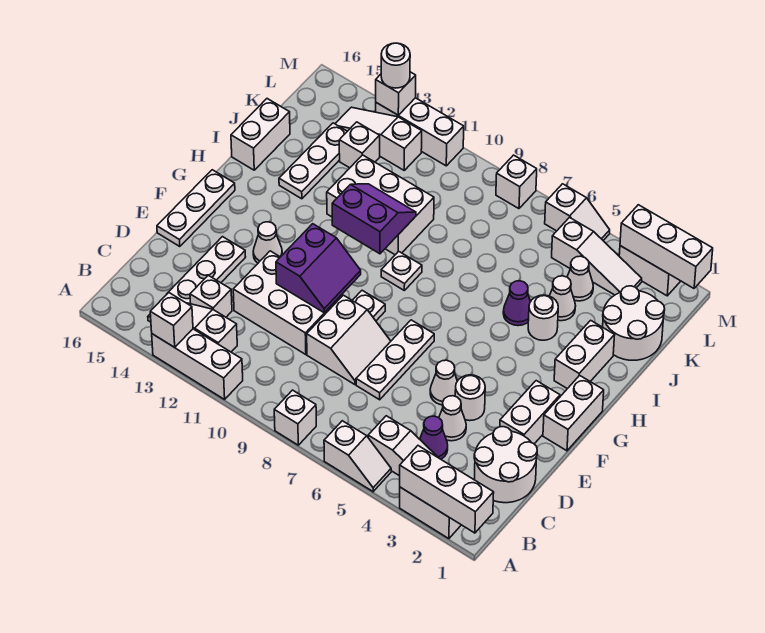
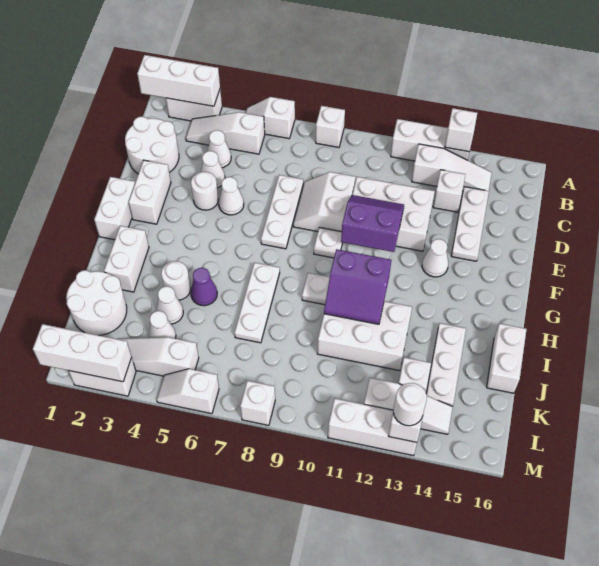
purple 1x1 cone [420,416,448,459] -> white 1x1 cone [208,130,231,168]
purple 2x2 slope [276,224,361,313] -> purple 2x2 slope turned to [341,195,404,252]
white 1x3 plate [157,170,235,247] -> white 1x3 plate moved to [235,263,280,343]

